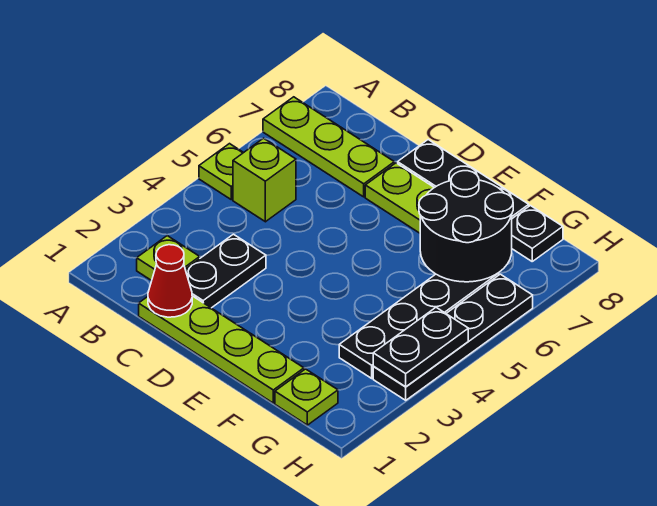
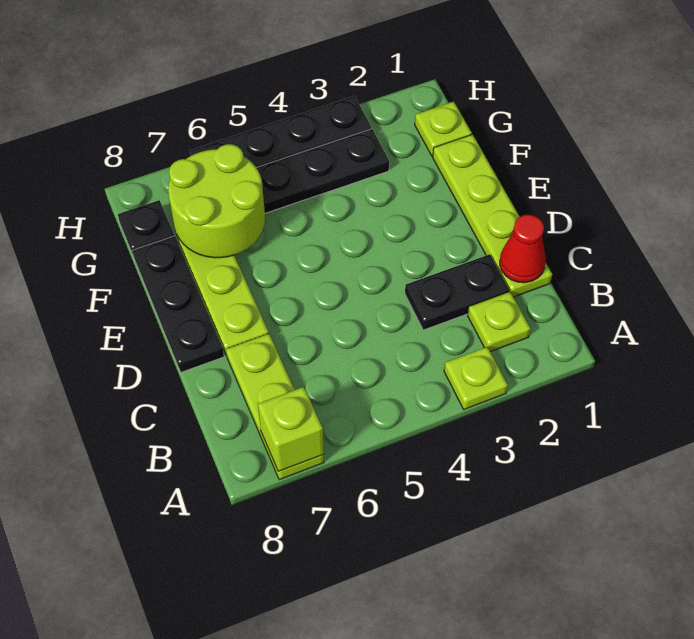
lime 1x1 plate [199,144,243,200] -> lime 1x1 plate moved to [444,347,508,409]
lime 1x1 brick [233,138,296,222] -> lime 1x1 brick moved to [258,387,324,471]
black 2x2 round brick [419,171,513,282] -> lime 2x2 round brick [168,144,265,258]
black 1x2 plate [373,308,468,387] -> none

